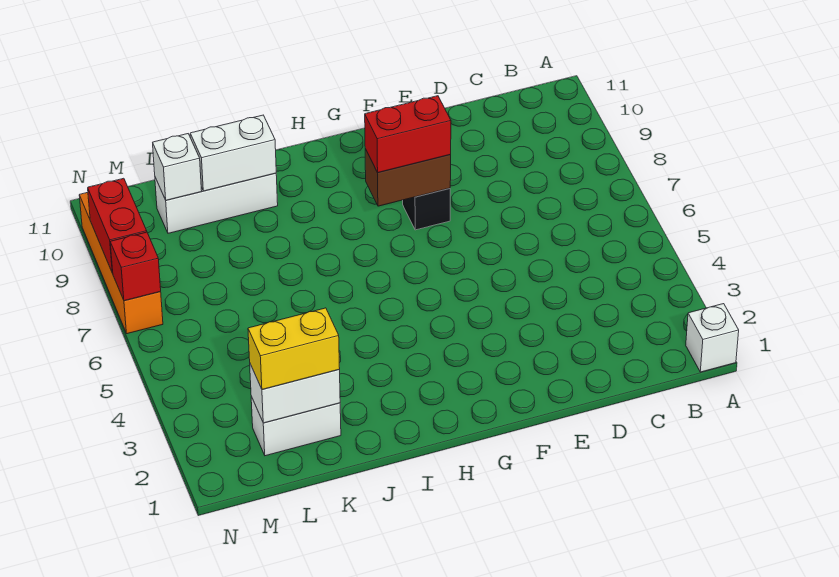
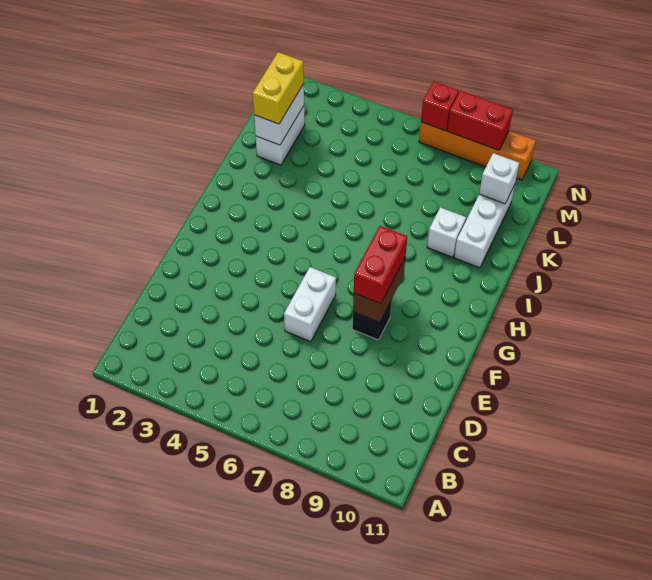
white 1x1 brick [686,304,739,372] -> white 1x1 brick moved to [427,207,466,257]
white 1x2 brick [190,115,276,191] -> white 1x2 brick moved to [284,267,336,342]

